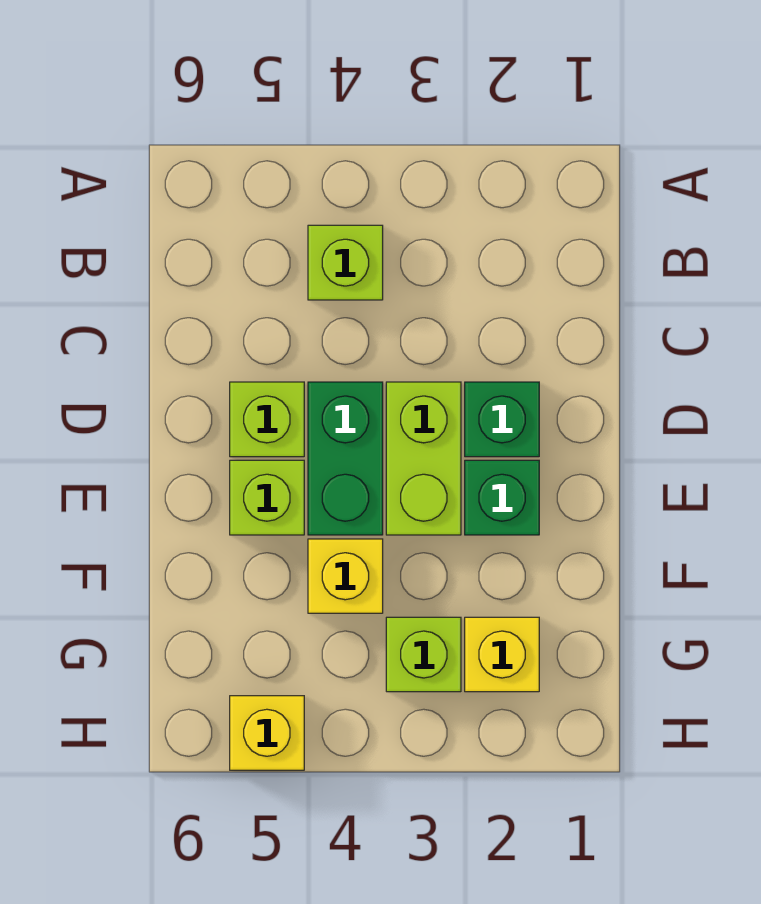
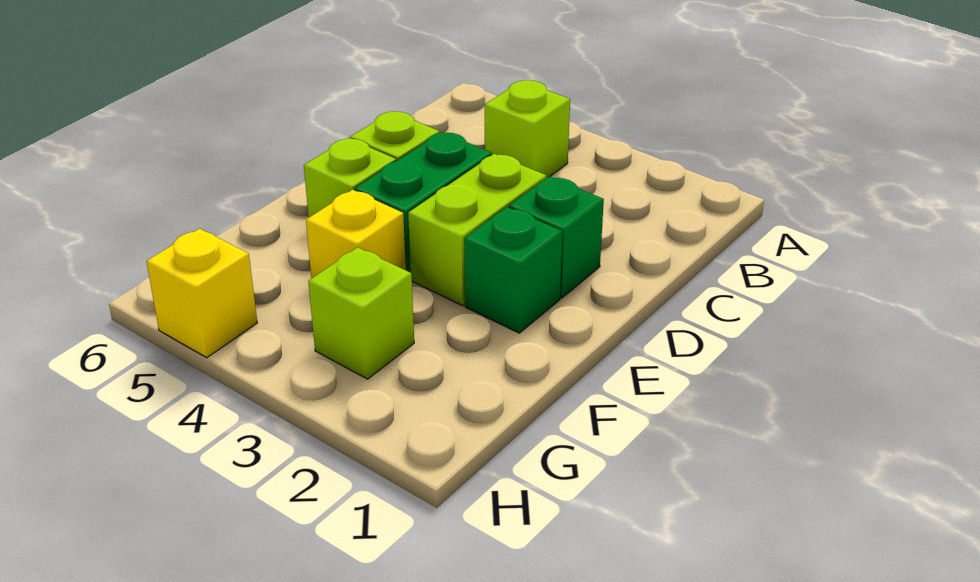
yellow 1x1 brick [465,617,539,692] -> none

